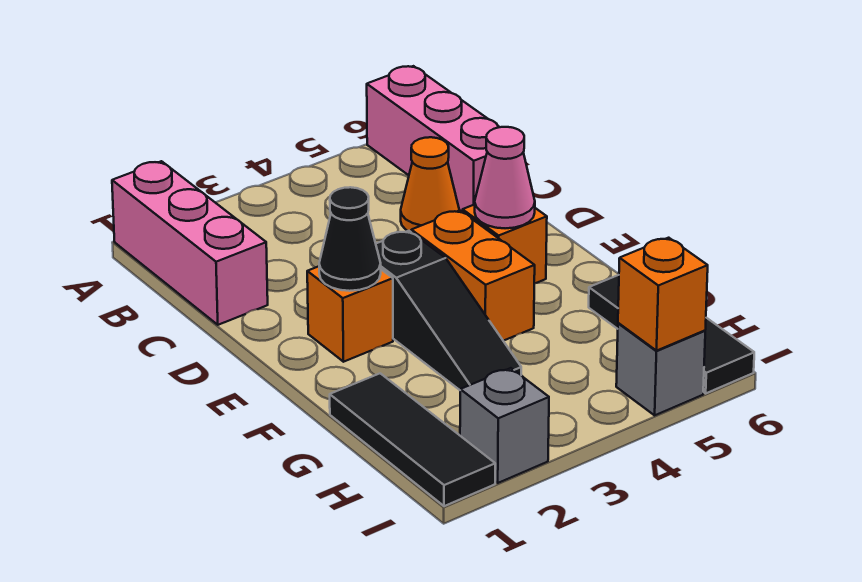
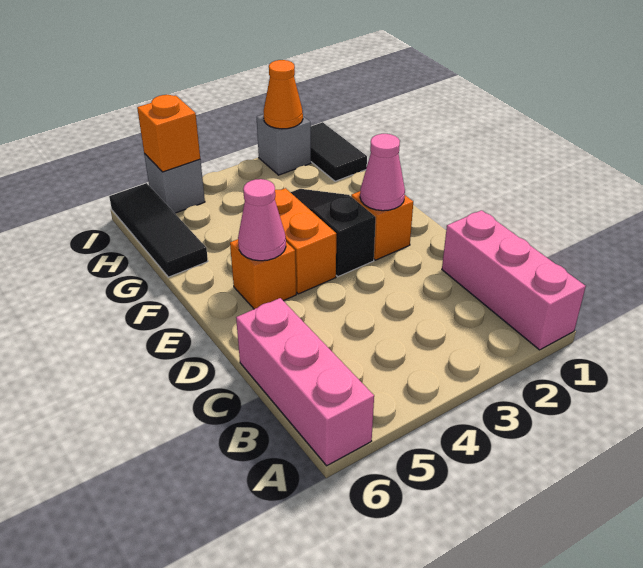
orange 1x1 cone [401,137,459,232] -> orange 1x1 cone moved to [263,60,303,129]
black 1x1 cone [319,187,381,291] -> pink 1x1 cone [360,134,405,211]
black 1x3 tile [330,373,495,506] -> black 1x2 tile [311,122,367,181]

